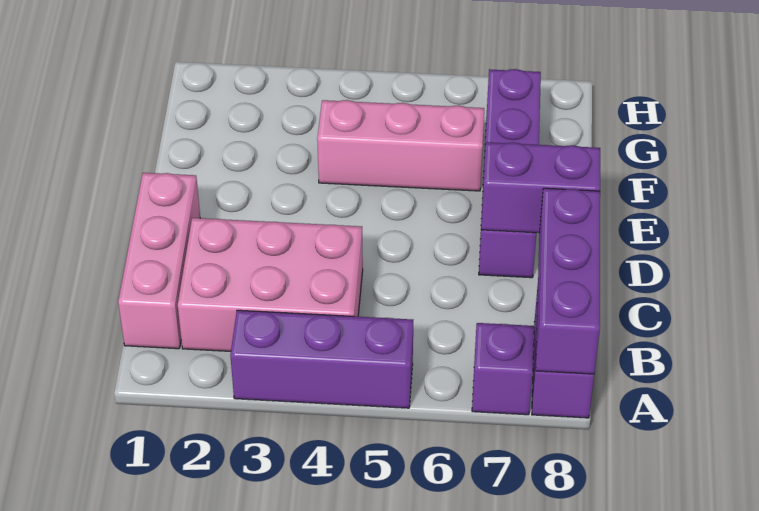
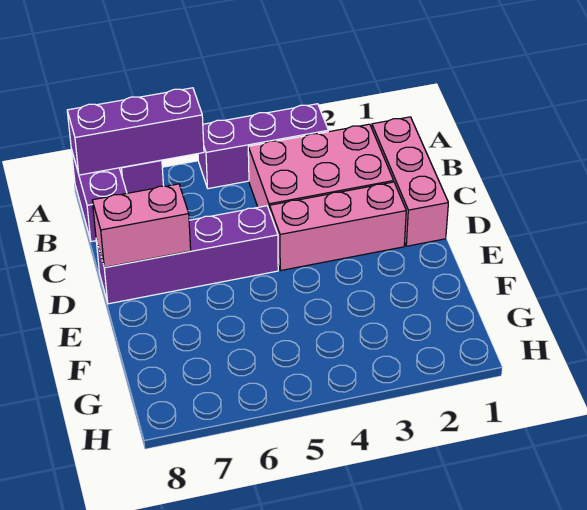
purple 1x3 brick [536,188,600,374] -> purple 1x3 brick turned to [67,88,204,175]
purple 1x4 brick [479,69,541,278] -> purple 1x4 brick turned to [96,206,278,304]
purple 1x2 brick [481,142,600,233] -> pink 1x2 brick [92,184,191,267]
pink 1x3 brick [317,100,484,191] -> pink 1x3 brick moved to [270,182,406,271]

